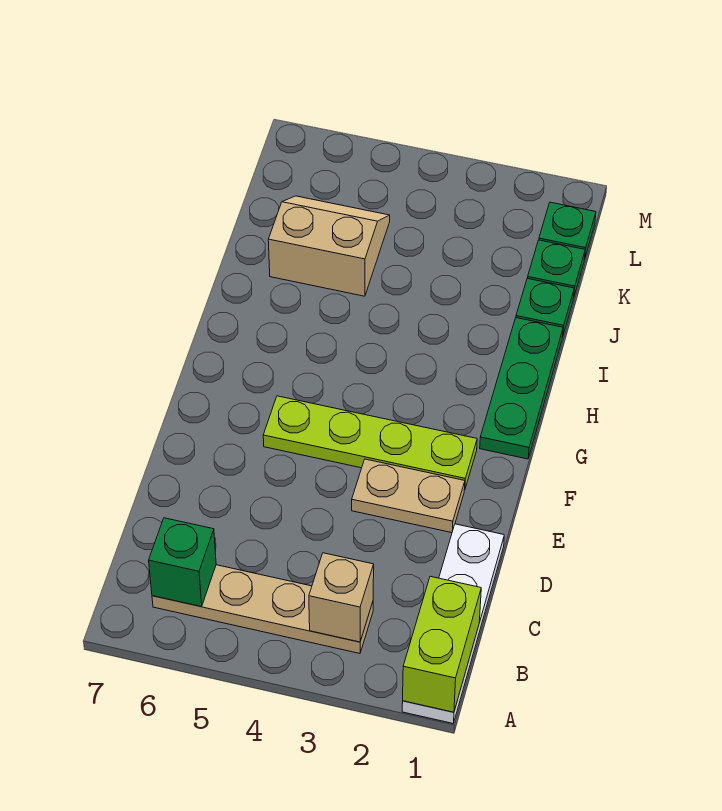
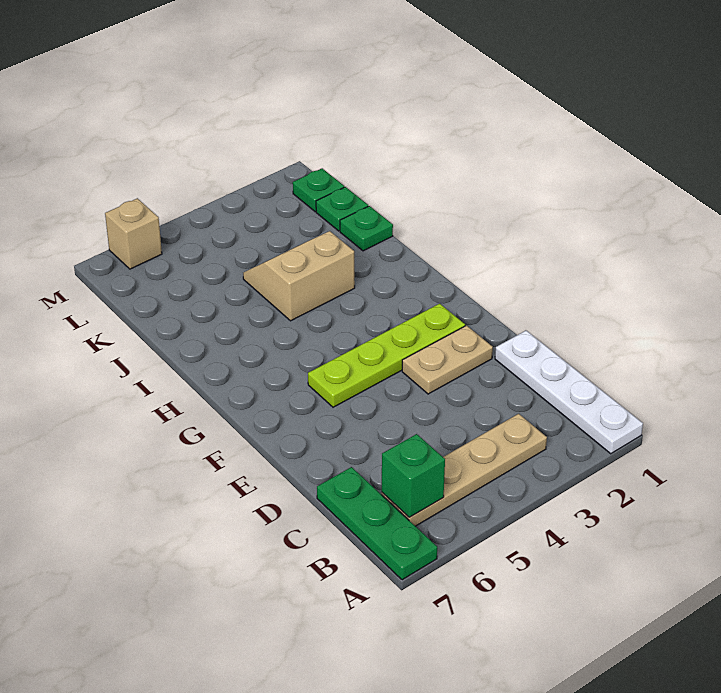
lime 1x2 brick [403,576,481,712] -> none
tan 1x1 brick [309,553,374,642] -> tan 1x1 brick moved to [105,198,162,269]
green 1x3 plate [480,318,563,459] -> green 1x3 plate moved to [317,467,437,580]
tan 2x2 slope [268,196,390,296] -> tan 2x2 slope moved to [243,231,355,321]

